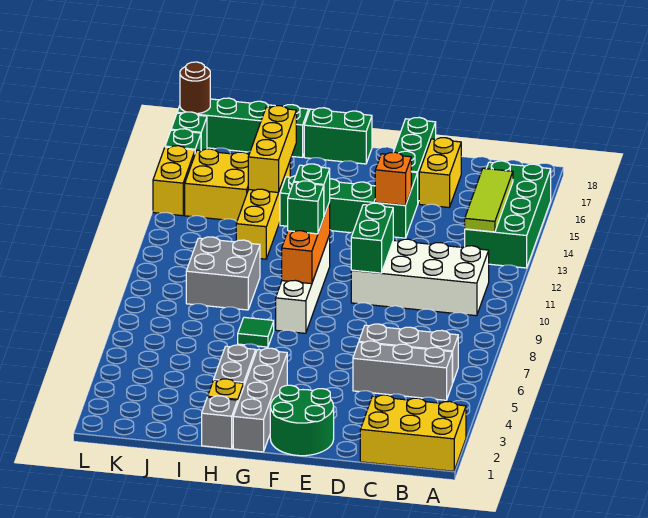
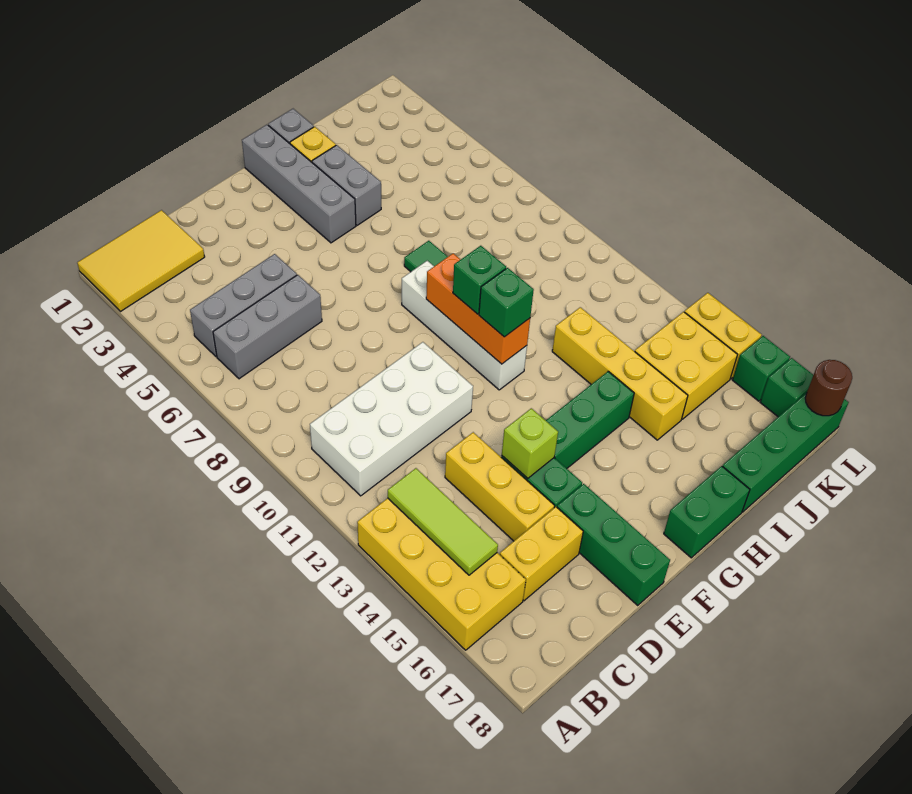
yellow 2x3 brick [360,395,466,471] -> yellow 2x3 tile [77,210,205,311]
green 2x4 brick [465,161,551,268] -> yellow 2x4 brick [357,498,526,650]
yellow 1x2 brick [419,138,461,207] -> yellow 1x2 brick turned to [500,507,583,601]
green 2x2 round brick [270,385,334,456] -> none
green 1x2 brick [351,203,393,273] -> none
orange 1x1 brick [375,152,411,205] -> lime 1x1 brick [502,408,558,478]
grey 2x2 brick [186,237,260,310] -> none
yellow 1x3 brick [248,106,296,193] -> yellow 1x3 brick moved to [445,432,554,541]

